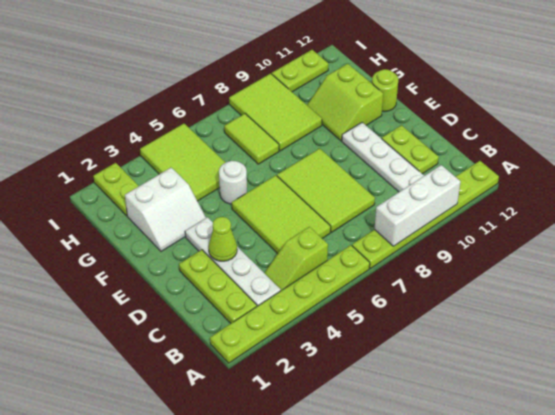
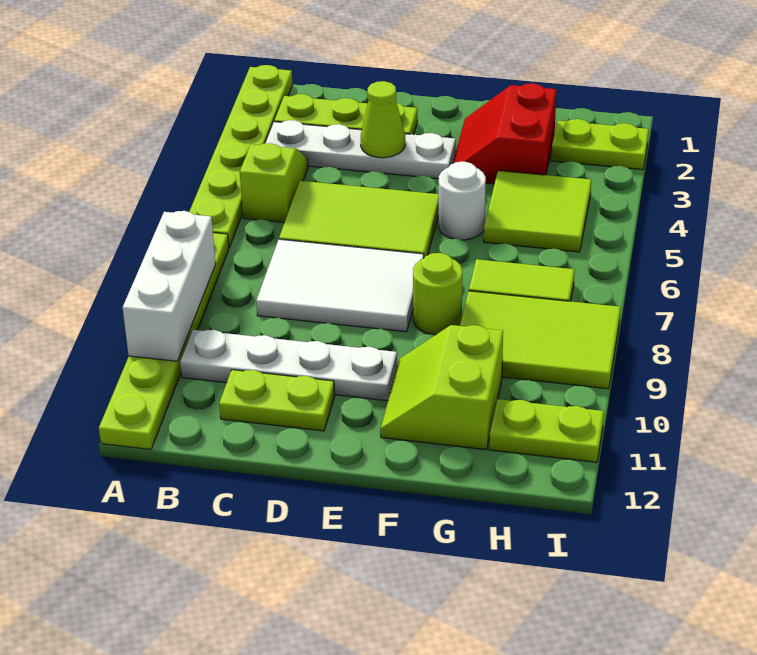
lime 2x3 tile [277,148,375,232] -> white 2x3 tile [256,239,424,332]
white 2x2 slope [125,168,206,251] -> red 2x2 slope [453,83,556,184]
lime 2x2 slope [307,64,383,141] -> lime 2x2 slope turned to [380,325,503,450]
lime 1x1 round brick [372,69,398,112] -> lime 1x1 round brick moved to [413,253,462,335]
lime 2x3 tile [140,124,226,201] -> lime 2x2 tile [484,171,591,252]
lime 1x2 plate [272,50,328,92] -> lime 1x2 plate turned to [489,399,604,462]

